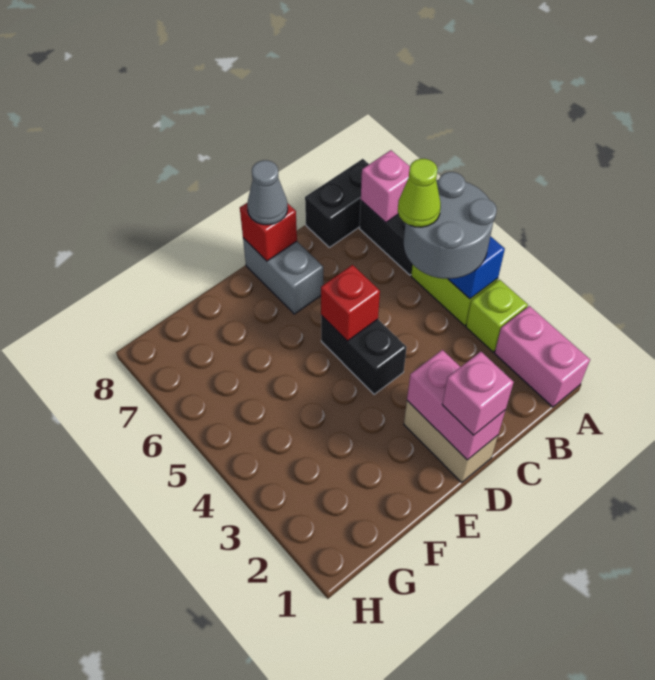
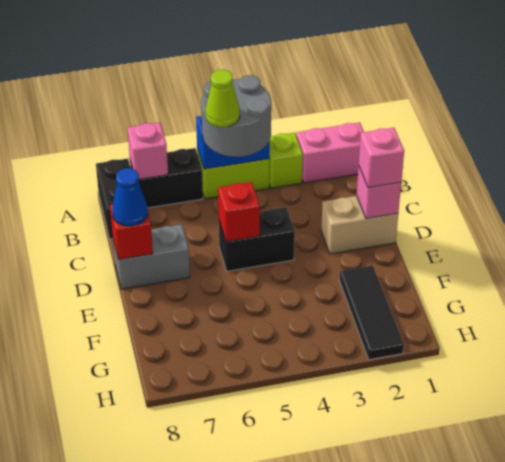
pink 1x2 brick [407,350,505,460] -> pink 1x1 brick [357,166,401,219]
grey 1x1 cone [247,160,288,225] -> blue 1x1 cone [112,168,148,226]
none -> black 1x3 tile [339,266,404,360]

